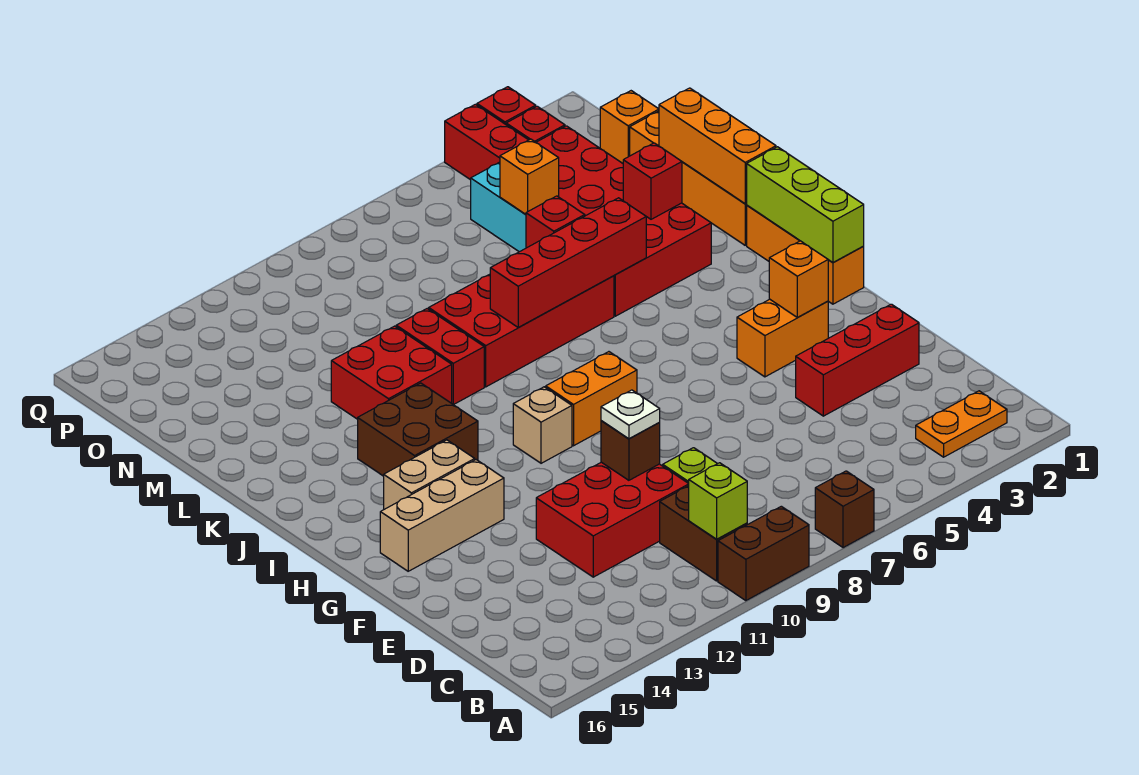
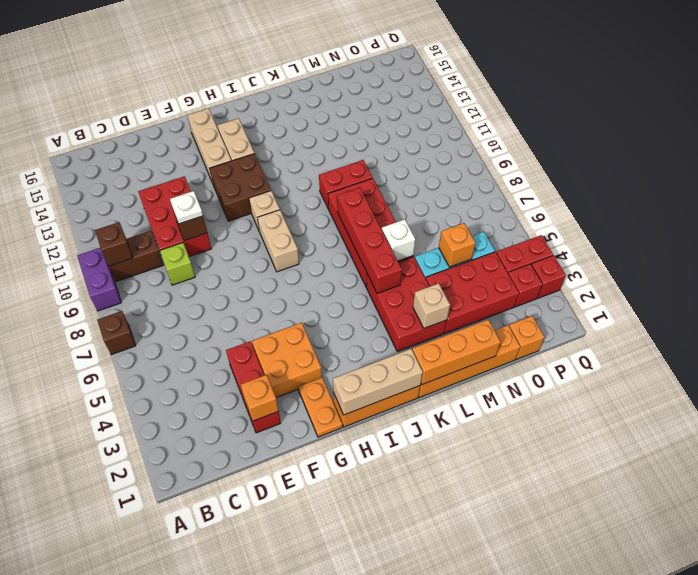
brown 1x2 brick [718,506,809,601] -> purple 1x2 brick [77,248,121,311]
orange 1x2 plate [916,391,1007,457] -> orange 1x2 plate moved to [298,378,342,437]
lime 1x1 brick [689,463,747,539] -> brown 1x1 brick [95,222,133,266]
orange 1x2 brick [737,299,828,377] -> orange 2x2 brick [252,323,322,398]
orange 1x1 brick [769,241,828,318] -> orange 1x1 brick moved to [241,375,278,421]
lime 1x3 brick [746,147,864,263] -> tan 1x3 brick [333,349,423,415]
orange 1x2 brick [546,352,637,446] -> tan 1x2 brick [258,210,299,272]
brown 2x2 brick [358,383,478,476] -> brown 2x2 brick moved to [209,154,271,221]
red 2x2 brick [331,326,452,419] -> none
red 1x1 brick [623,143,682,219] -> tan 1x1 brick [413,283,450,328]
red 1x1 brick [526,196,585,248] -> white 1x1 brick [382,219,415,261]

